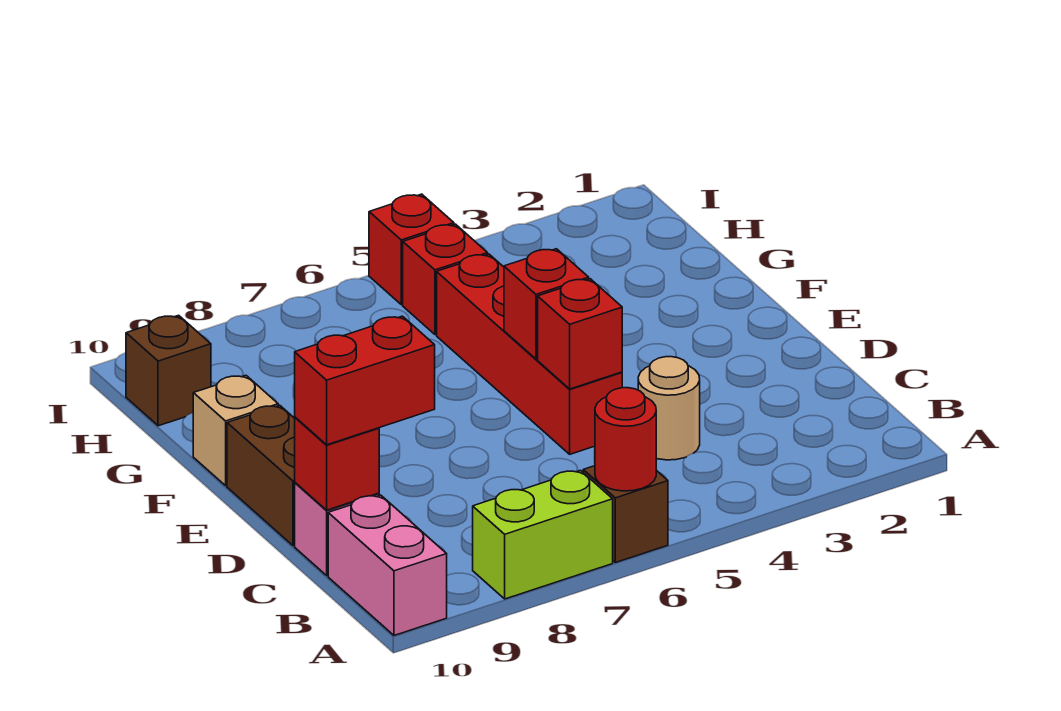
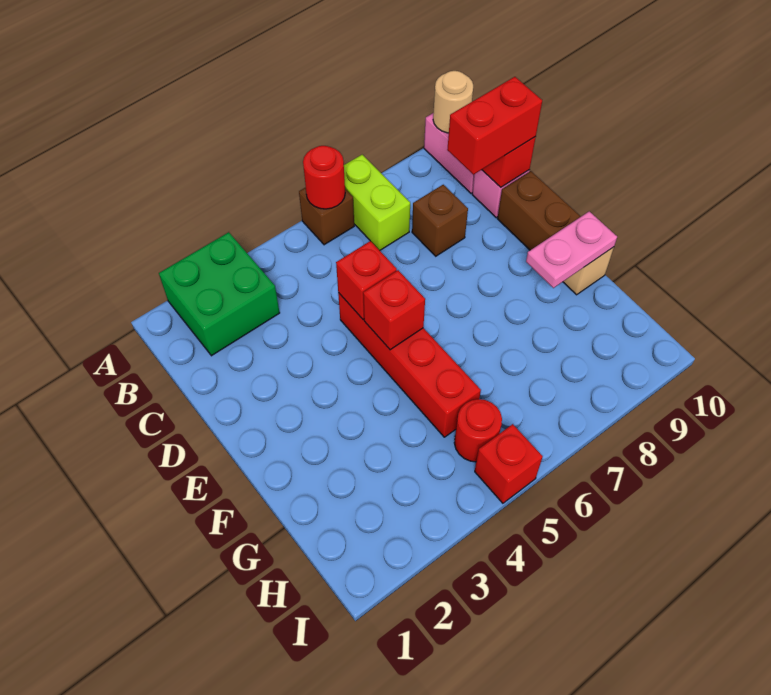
none -> green 2x2 brick [159,232,280,356]
lime 1x2 brick [473,471,613,599] -> lime 1x2 brick turned to [344,155,410,250]
tan 1x1 round brick [638,357,700,460] -> tan 1x1 round brick moved to [433,71,473,133]
none -> pink 1x2 plate [526,211,617,288]
red 1x1 brick [403,224,488,335] -> red 1x1 round brick [454,399,502,462]
brown 1x1 brick [126,315,211,426] -> brown 1x1 brick moved to [412,185,468,256]

